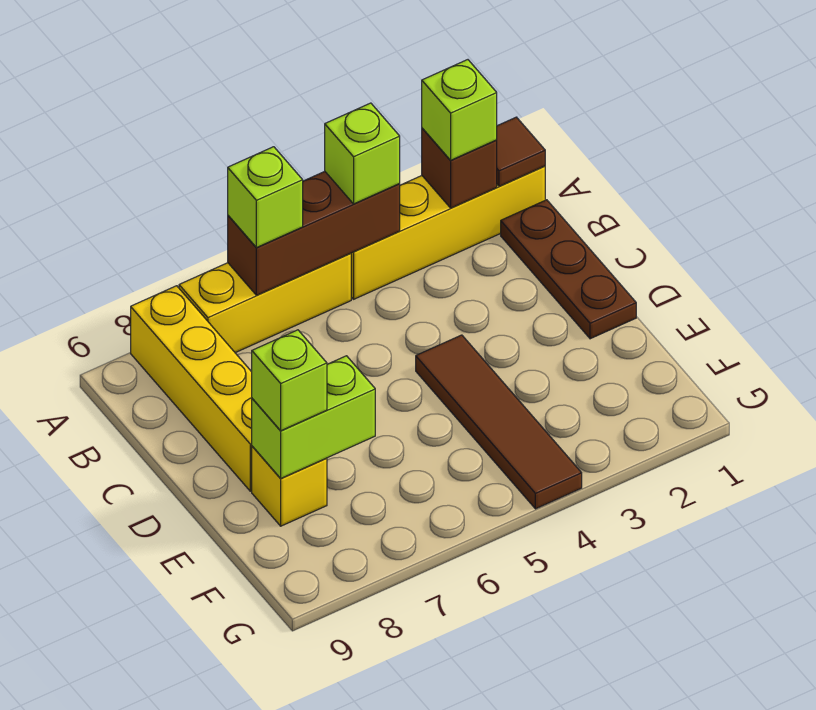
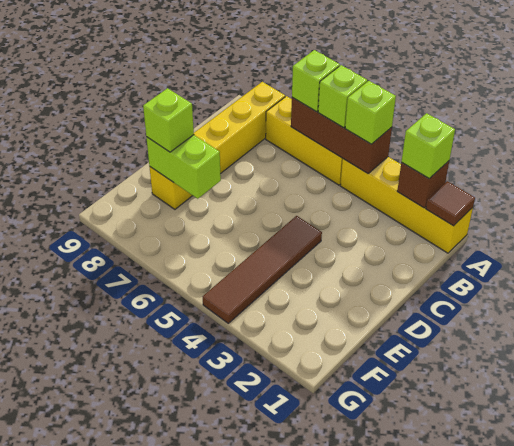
none -> lime 1x1 brick [318,65,367,128]
brown 1x3 plate [501,200,636,339] -> none

